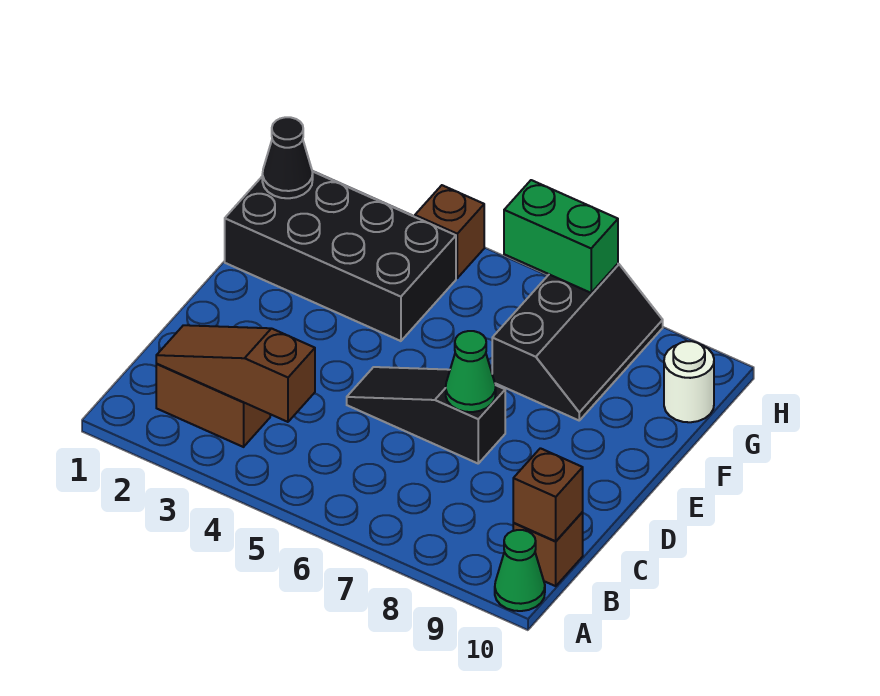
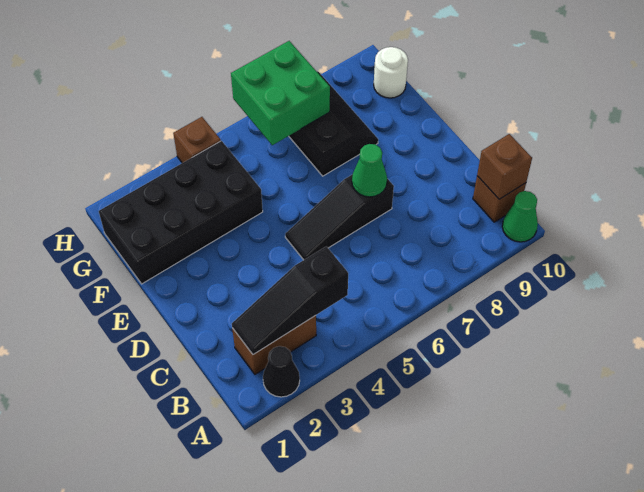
brown 1x3 slope [156,325,315,422] -> black 1x3 slope [232,246,348,355]
black 1x1 cone [262,117,313,198] -> black 1x1 cone moved to [263,346,300,397]
green 1x2 brick [504,180,618,293] -> green 2x2 brick [231,41,330,145]

